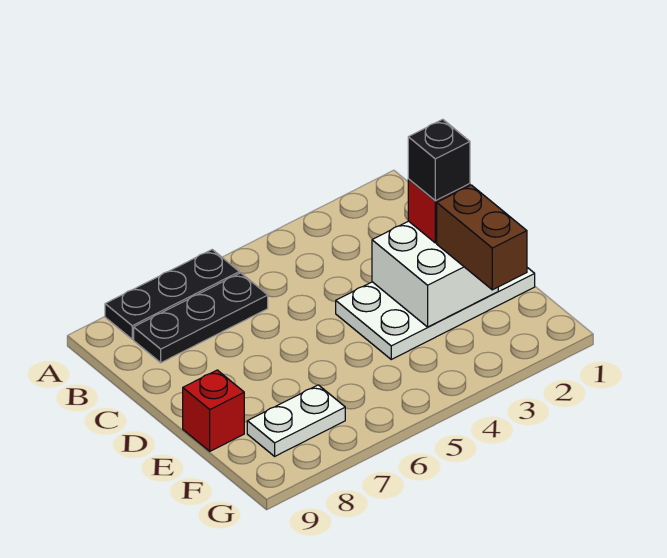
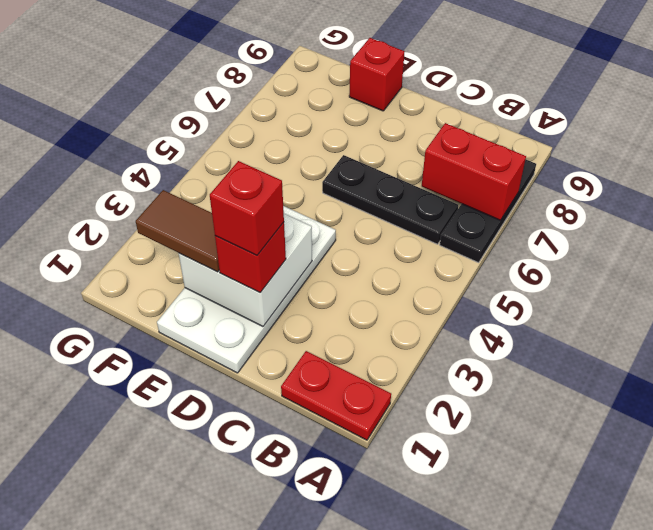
none -> red 1x2 plate [281,351,391,440]
none -> red 1x2 brick [422,123,526,220]
black 1x3 plate [134,273,268,363] -> black 1x3 plate turned to [322,155,458,244]
black 1x1 brick [408,119,470,201] -> red 1x1 brick [210,161,284,255]
brown 1x2 brick [437,185,527,290] -> brown 1x2 tile [136,190,219,272]
white 1x2 plate [247,385,345,456] -> none

